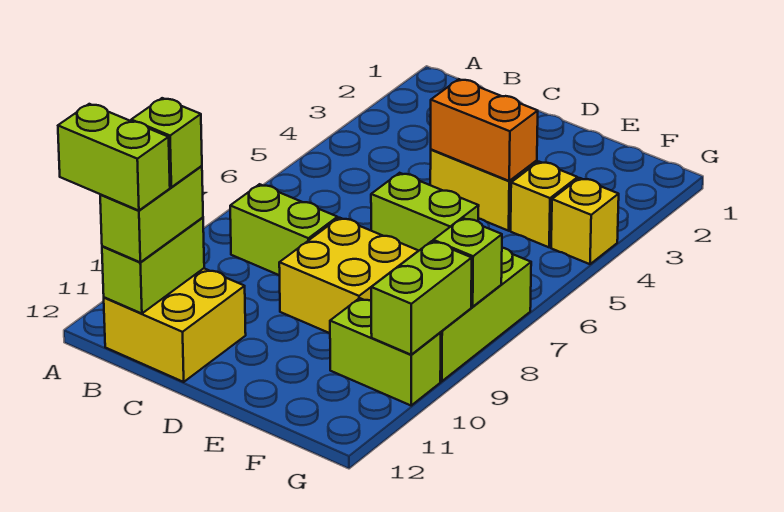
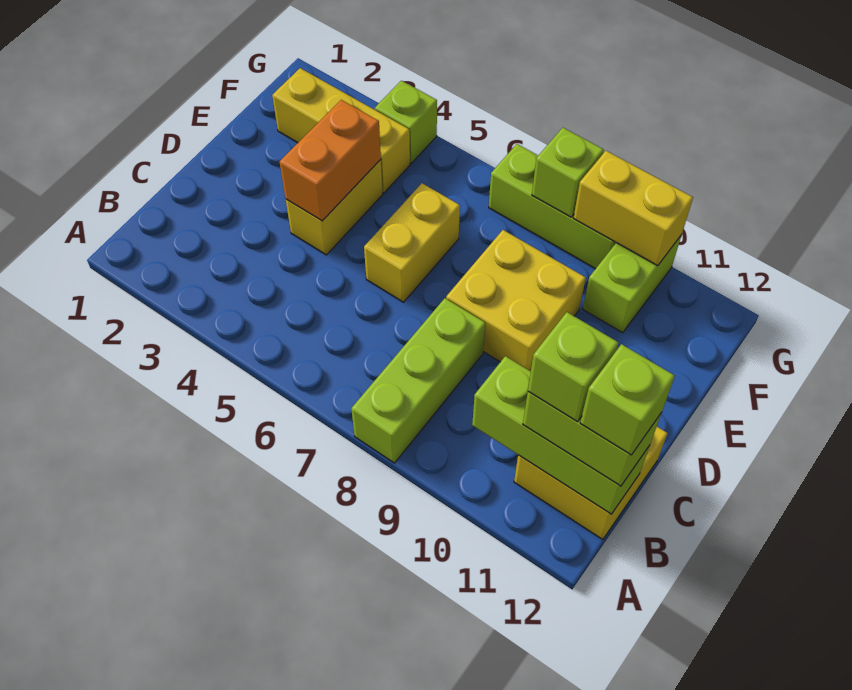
lime 1x2 brick [58,104,170,211] -> lime 1x1 brick [580,344,675,455]
lime 1x2 brick [230,184,338,275] -> lime 1x3 brick [351,298,485,463]
lime 1x2 brick [102,218,204,314] -> lime 1x3 brick [472,356,650,514]
lime 1x2 brick [371,173,479,251] -> yellow 1x2 brick [364,183,460,302]
yellow 1x1 brick [511,162,578,247] -> yellow 1x3 brick [272,68,410,193]
yellow 1x1 brick [551,178,619,264] -> lime 1x1 brick [375,81,437,163]
lime 1x2 brick [371,241,472,355] -> yellow 1x2 brick [574,151,693,266]

